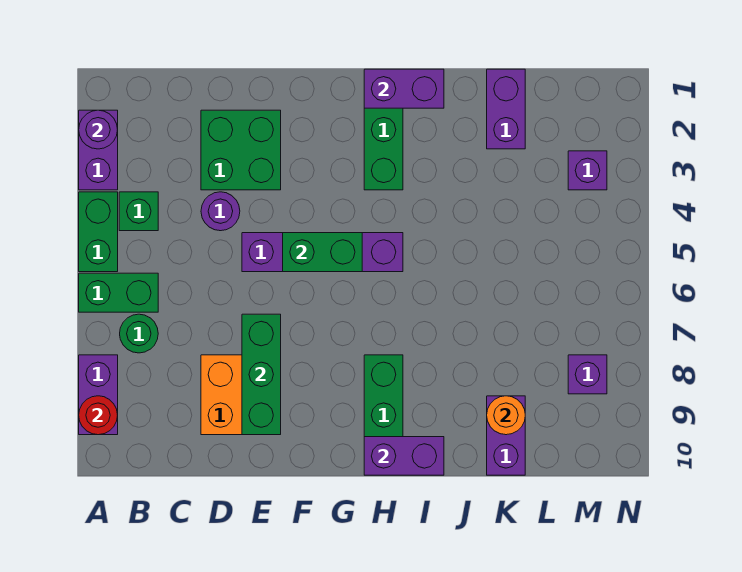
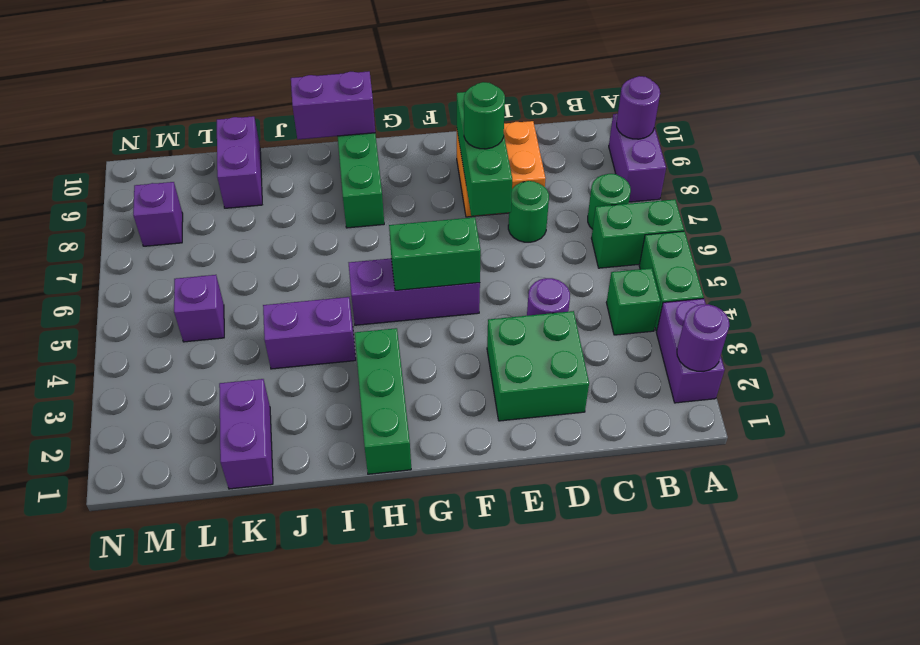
red 1x1 round brick [79,396,118,435] -> purple 1x1 round brick [617,76,660,139]
none -> green 1x1 round brick [508,181,549,242]
purple 1x4 brick [242,233,403,272] -> purple 1x3 brick [349,259,480,325]
none -> green 1x1 round brick [464,82,505,149]
purple 1x2 brick [364,69,444,108] -> purple 1x2 brick moved to [263,297,356,369]
orange 1x1 round brick [487,396,525,435] -> none
purple 1x1 brick [568,151,607,190] -> purple 1x1 brick moved to [174,275,224,342]

